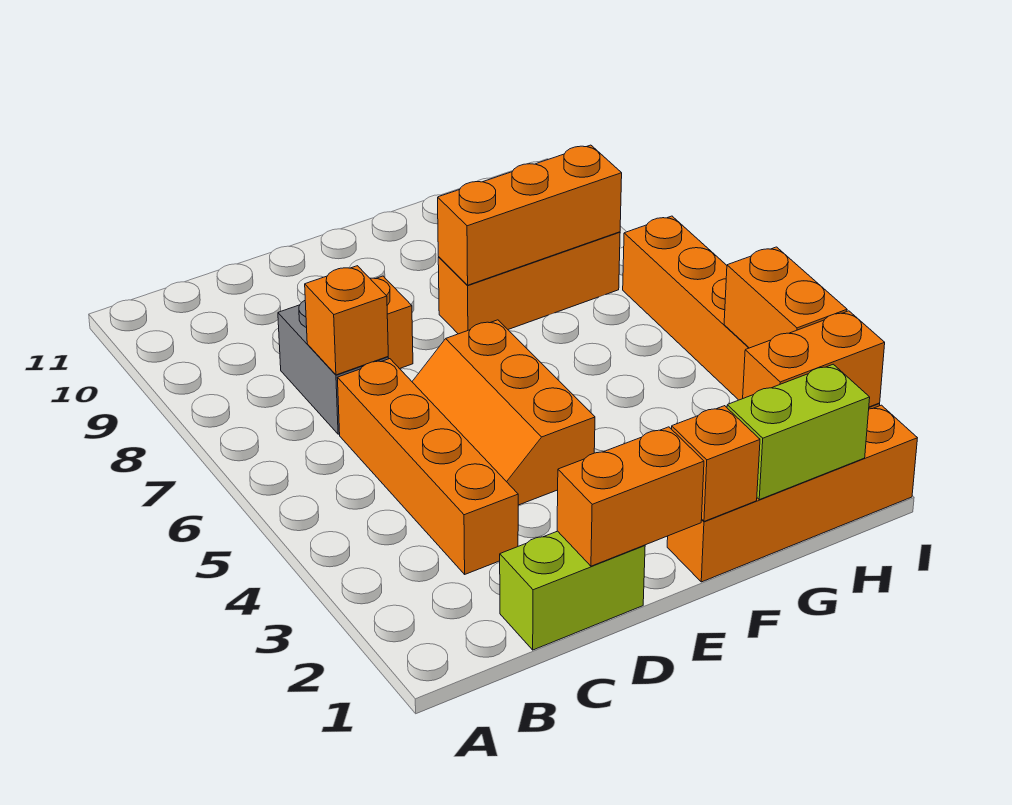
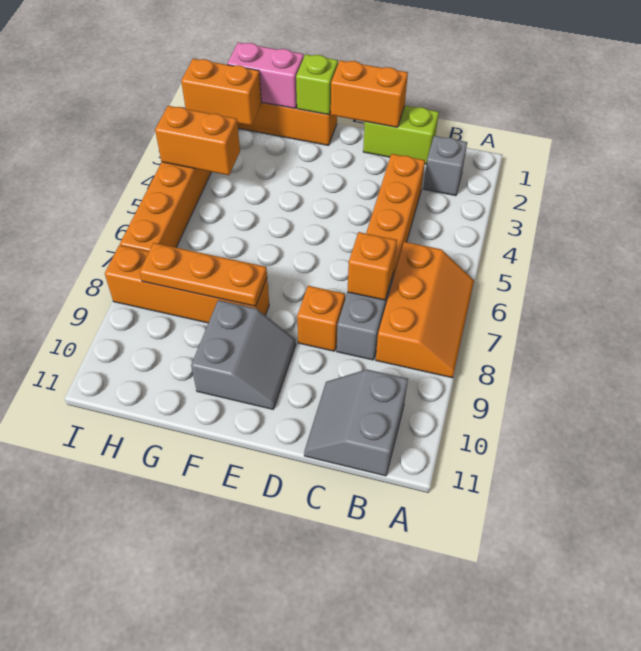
none -> grey 1x1 brick [423,136,467,196]
none -> grey 2x2 slope [304,370,408,476]
orange 2x3 slope [412,320,595,505] -> orange 2x3 slope moved to [376,242,474,378]
none -> grey 2x2 slope [191,300,296,409]
orange 1x1 brick [672,406,760,521] -> lime 1x1 brick [296,54,338,115]
orange 1x3 brick [438,232,620,334] -> orange 1x4 brick [105,245,269,323]
orange 1x3 brick [438,145,622,285] -> orange 1x3 plate [140,243,267,306]
lime 1x2 brick [727,364,870,500] -> pink 1x2 brick [227,43,304,108]
orange 1x2 brick [724,247,847,348] -> orange 1x2 brick turned to [155,106,240,175]

